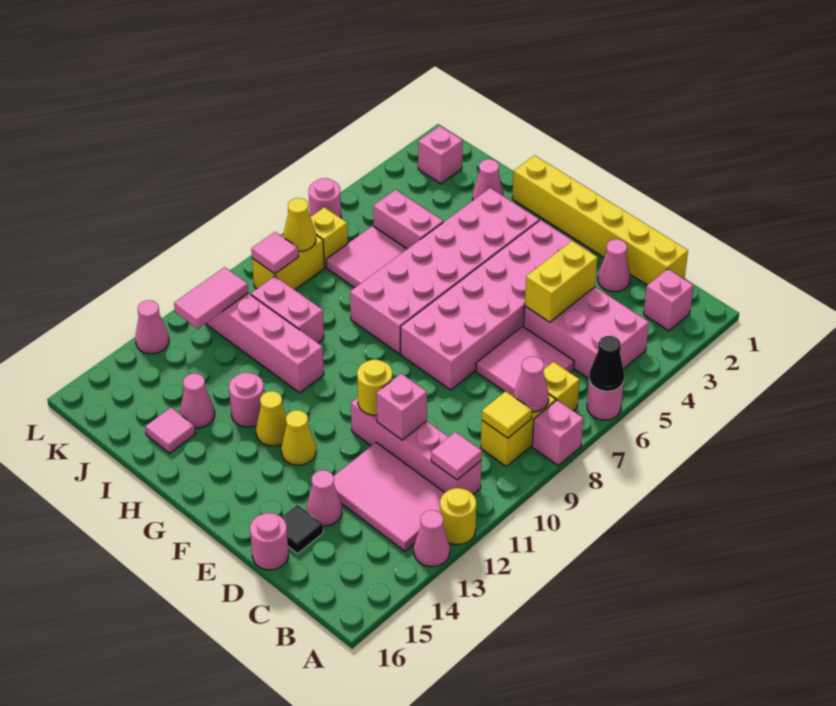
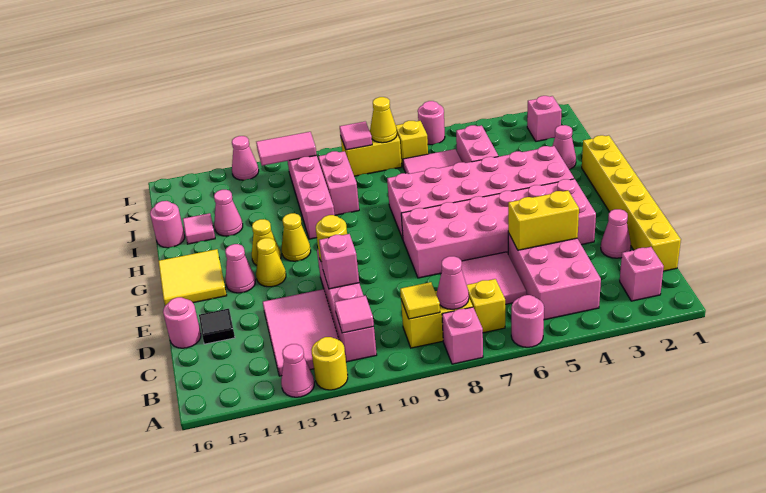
black 1x1 cone [589,336,624,391] -> none
pink 1x1 cone [307,470,342,526] -> pink 1x1 cone moved to [225,244,255,293]
none -> yellow 2x2 tile [159,249,227,305]
none -> yellow 1x1 cone [282,213,311,261]
pink 1x1 round brick [229,373,264,427] -> pink 1x1 round brick moved to [150,201,185,248]

